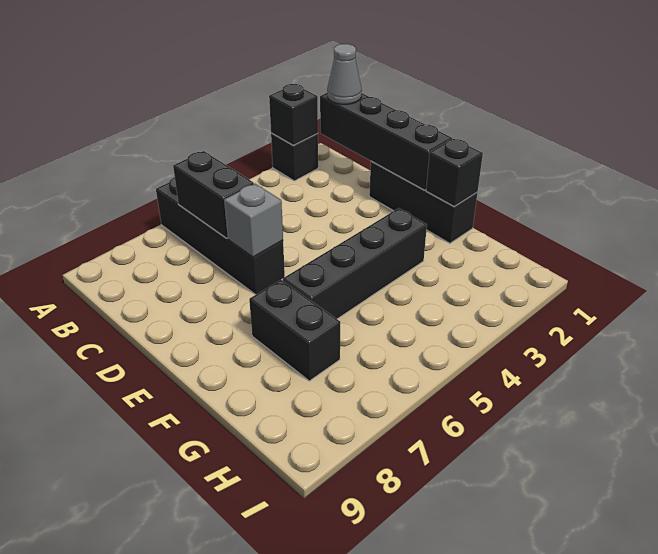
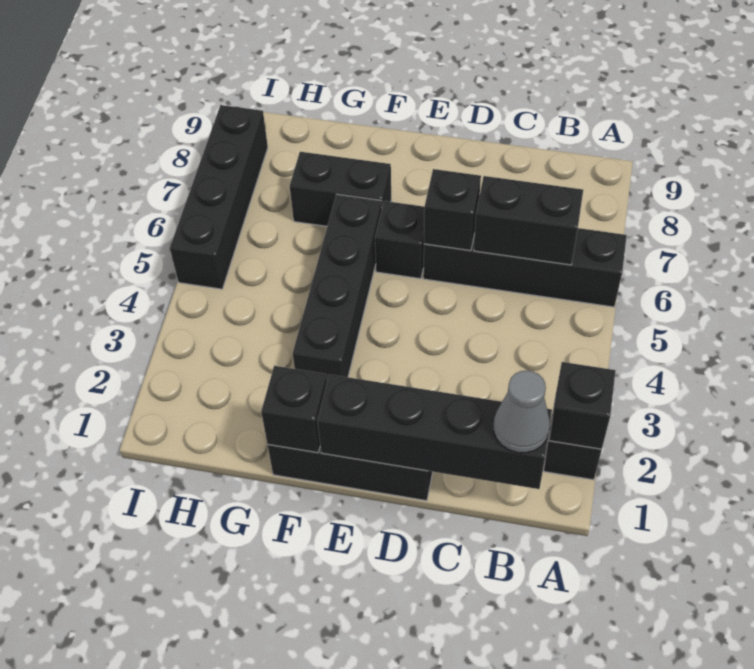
grey 1x1 brick [224,184,283,257] -> black 1x1 brick [424,169,481,251]
none -> black 1x1 brick [375,201,425,279]
none -> black 1x4 brick [170,105,268,289]

